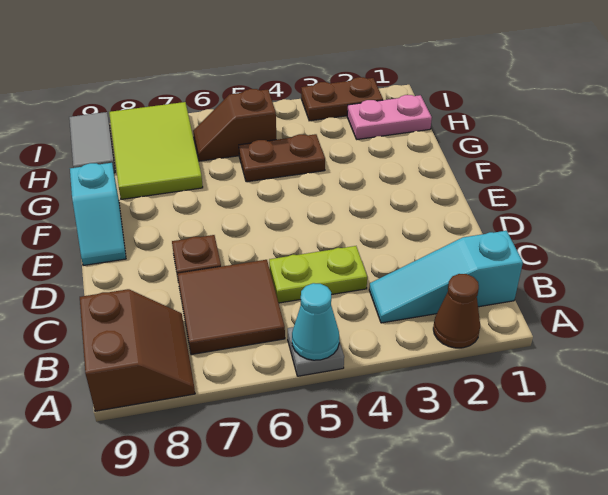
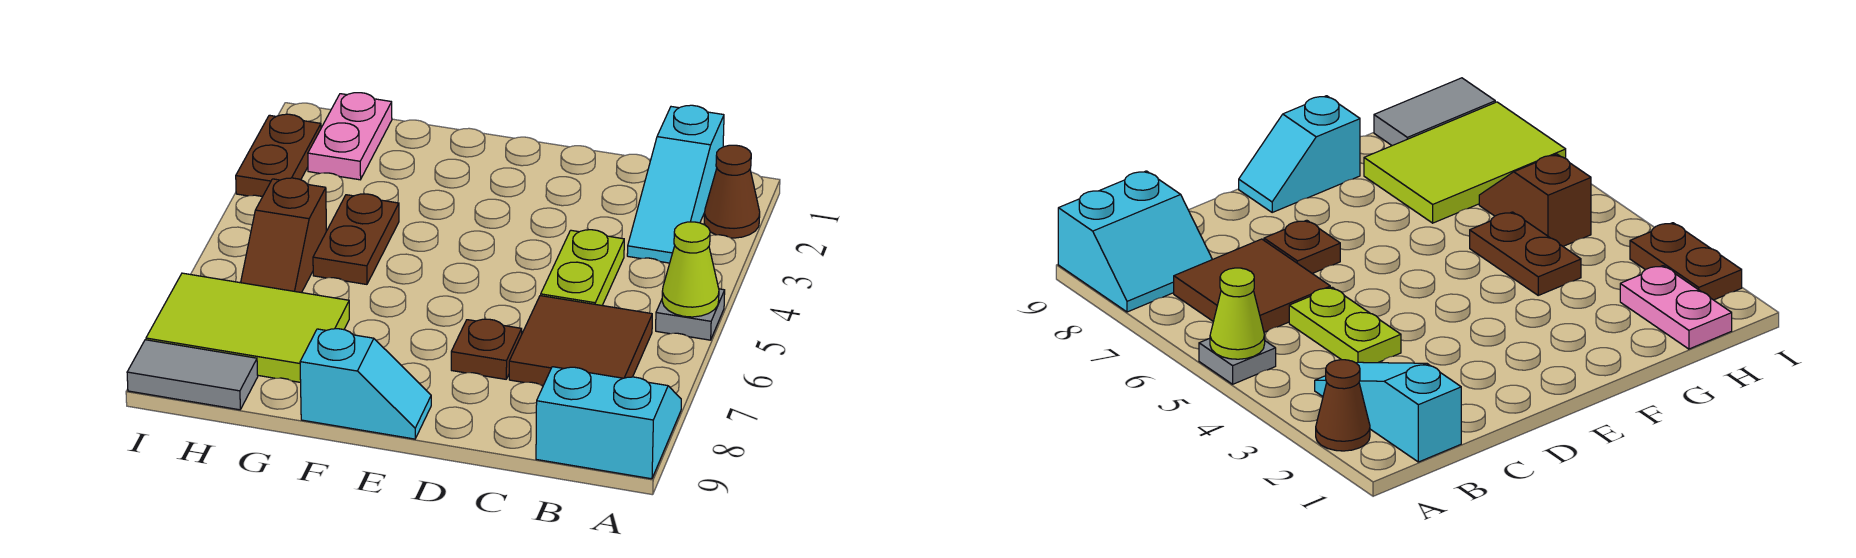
cyan 1x1 cone [292,283,339,360] -> lime 1x1 cone [662,222,719,317]
brown 2x2 slope [80,289,195,411] -> cyan 2x2 slope [536,367,681,479]

